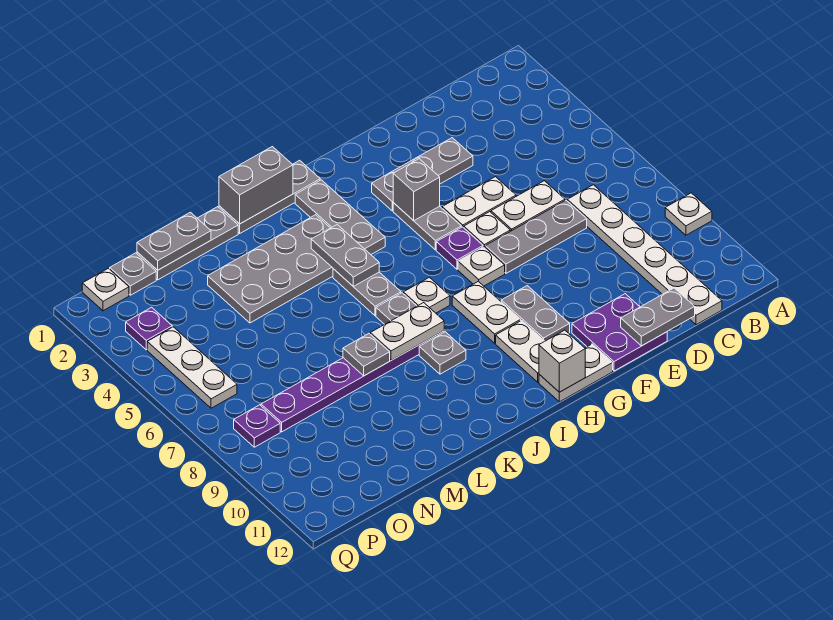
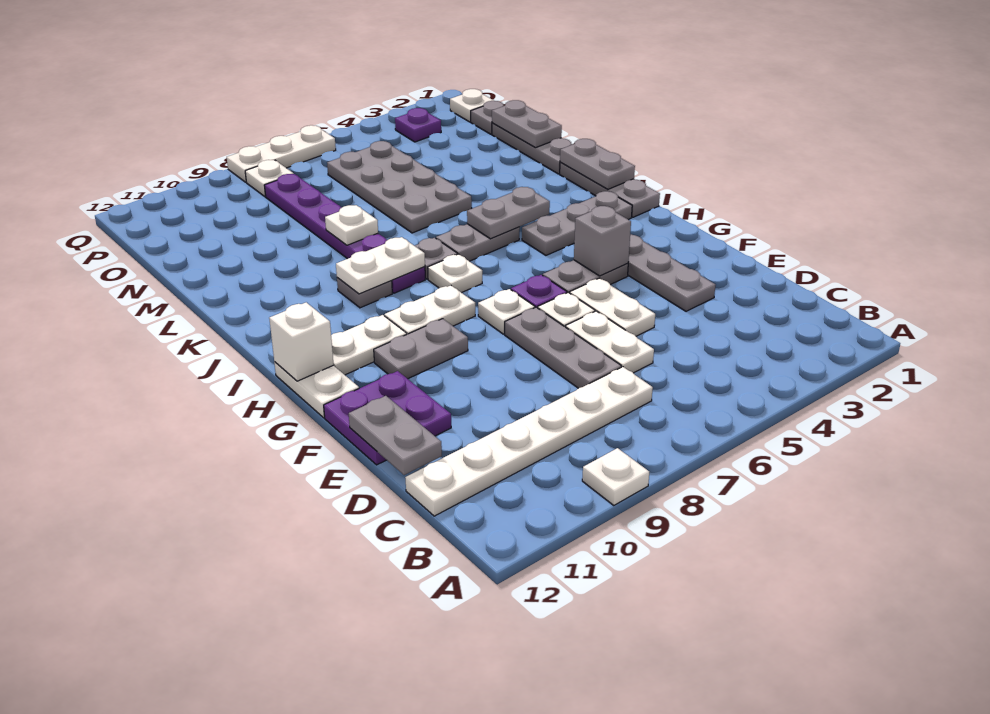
grey 1x2 brick [219,147,293,224] -> grey 1x2 plate [560,139,635,189]
grey 2x4 plate [208,215,333,323] -> grey 2x4 plate moved to [327,141,472,233]
white 1x2 plate [370,303,444,360] -> white 1x2 plate turned to [336,237,425,294]
grey 1x1 plate [343,334,390,376] -> white 1x1 plate [325,205,378,245]
white 1x3 plate [147,327,237,408] -> white 1x3 plate moved to [227,125,336,182]
purple 1x1 plate [234,405,280,447] -> white 1x1 plate [245,160,293,197]

